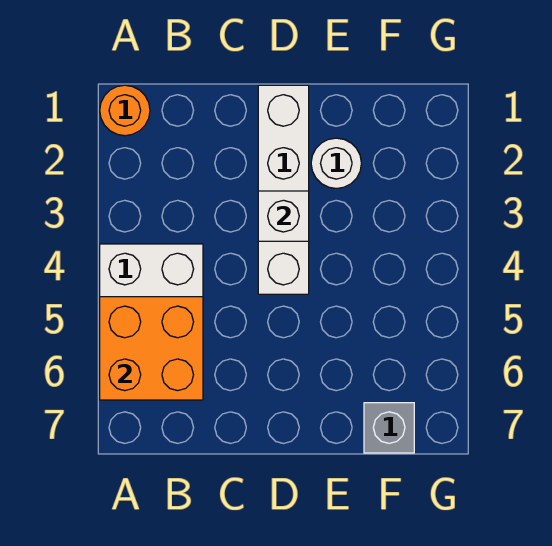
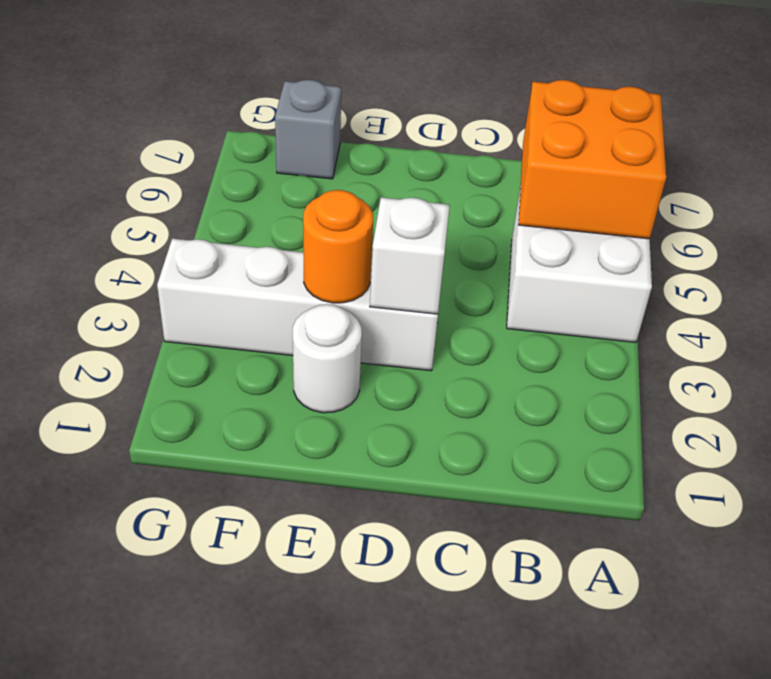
orange 1x1 round brick [100,85,150,136] -> orange 1x1 round brick moved to [303,190,373,303]
white 1x4 brick [258,85,309,294] -> white 1x4 brick turned to [157,239,440,371]

